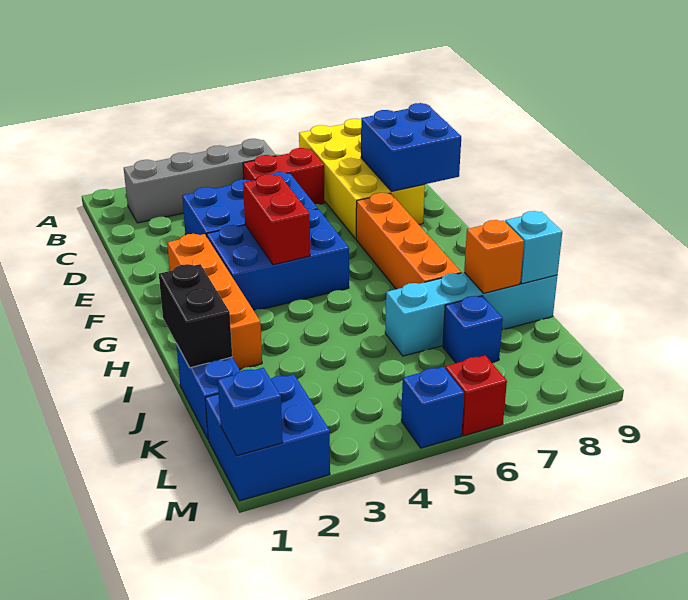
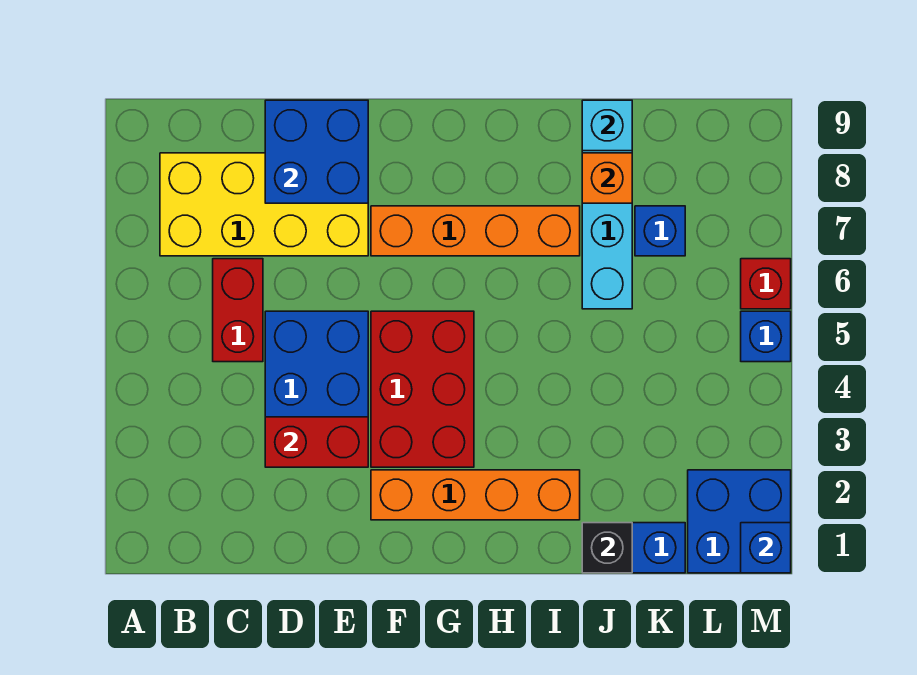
grey 1x4 brick [124,139,276,223] -> none
blue 2x3 brick [207,209,349,311] -> red 2x3 brick [371,311,474,467]
red 1x2 brick [243,174,310,265] -> red 1x2 brick moved to [265,417,368,467]
black 1x2 brick [159,264,232,368] -> black 1x1 brick [582,523,632,573]

